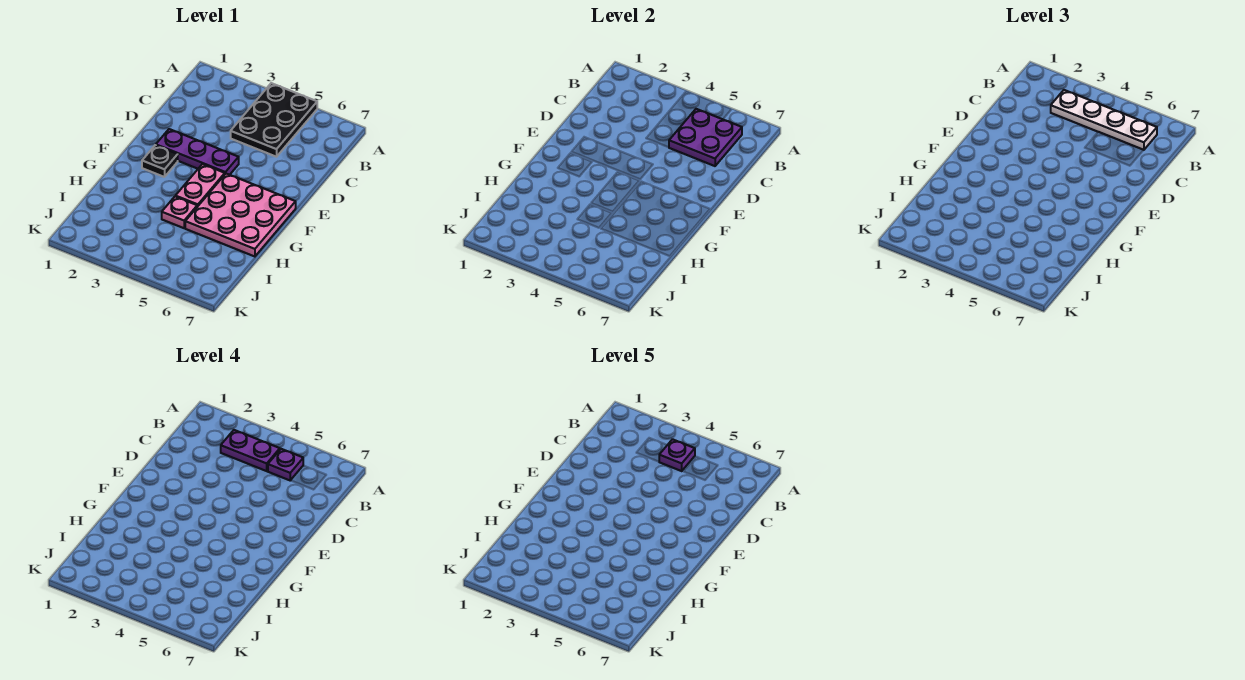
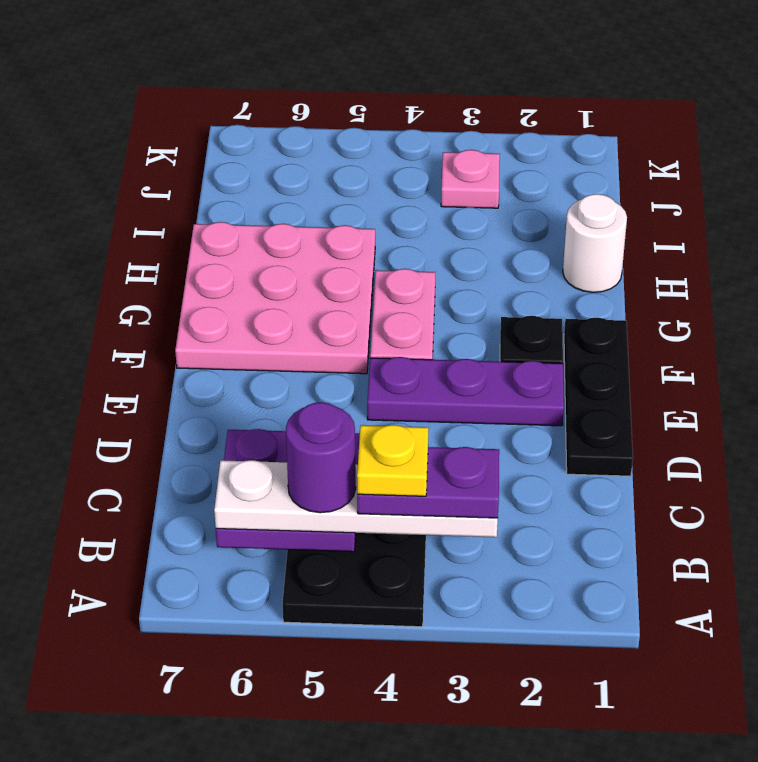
purple 1x1 plate [659,439,695,471] -> yellow 1x1 plate [357,425,429,496]
purple 1x1 plate [268,449,303,480] -> purple 1x1 round brick [286,402,356,513]
none -> black 1x3 plate [564,318,633,476]
none -> white 1x1 round brick [563,194,627,292]
pink 1x1 plate [162,196,197,228] -> pink 1x1 plate moved to [441,150,500,208]

